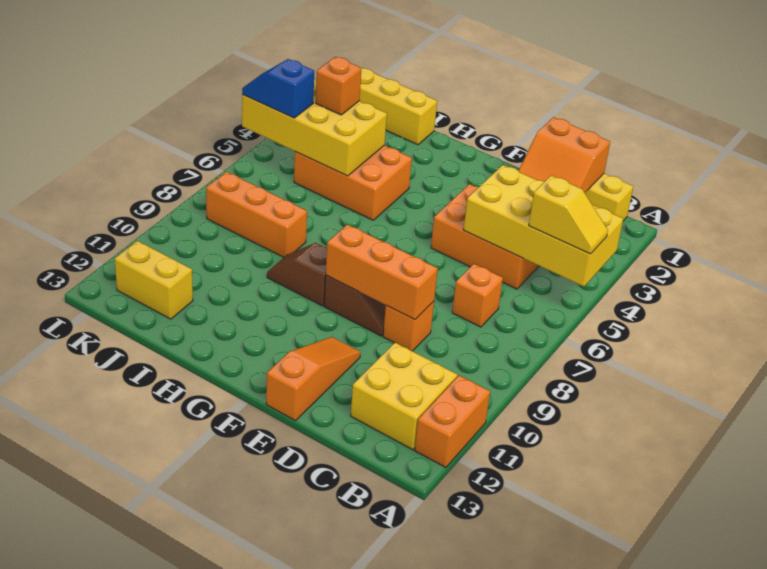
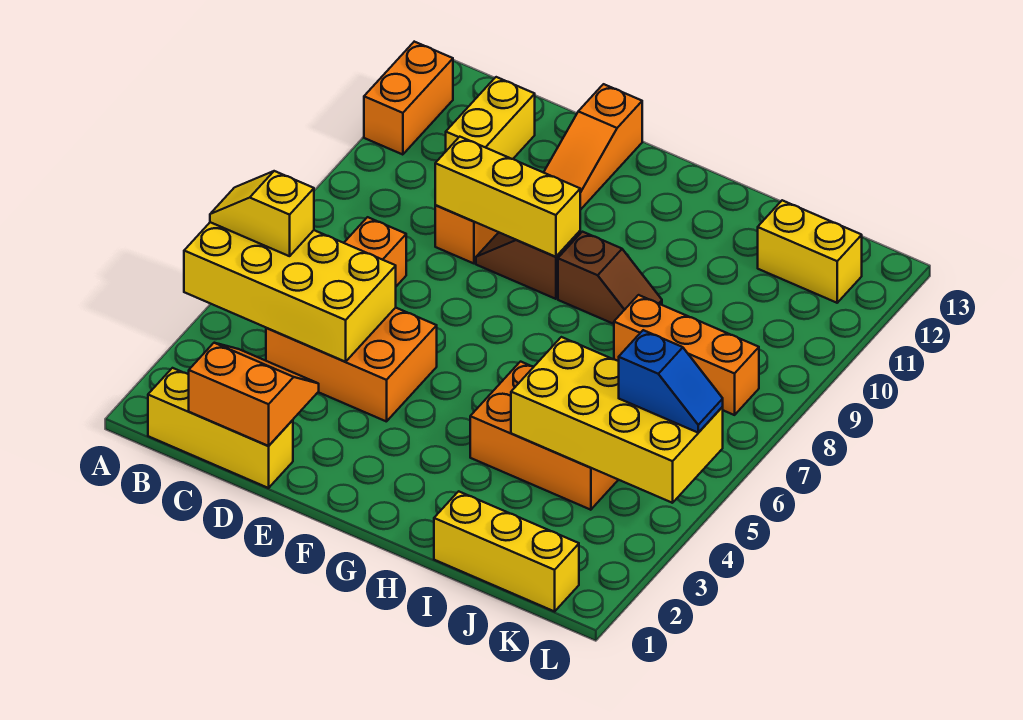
yellow 2x2 brick [351,343,457,450] -> yellow 1x2 brick [446,77,535,159]
orange 1x3 brick [326,225,438,320] -> yellow 1x3 brick [435,137,580,257]
orange 1x1 brick [316,57,362,115] -> none

